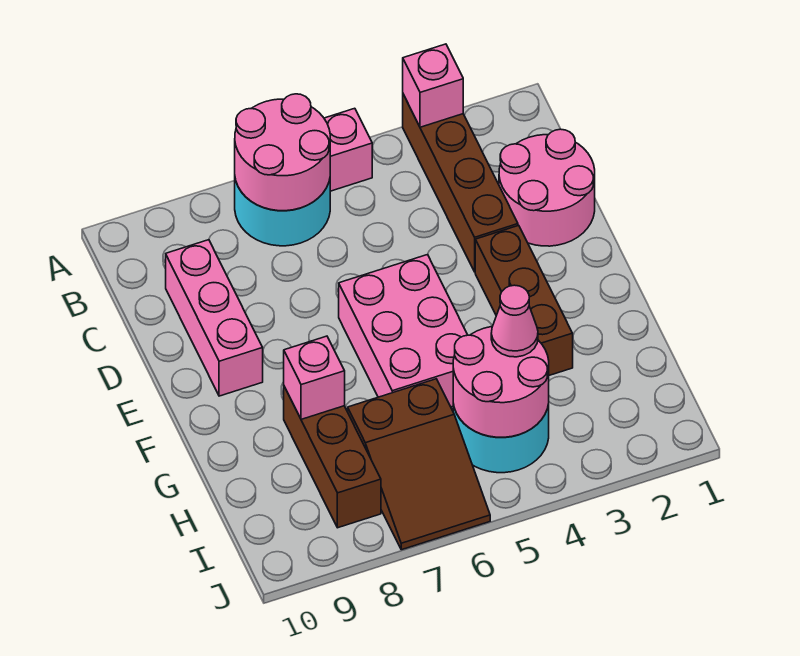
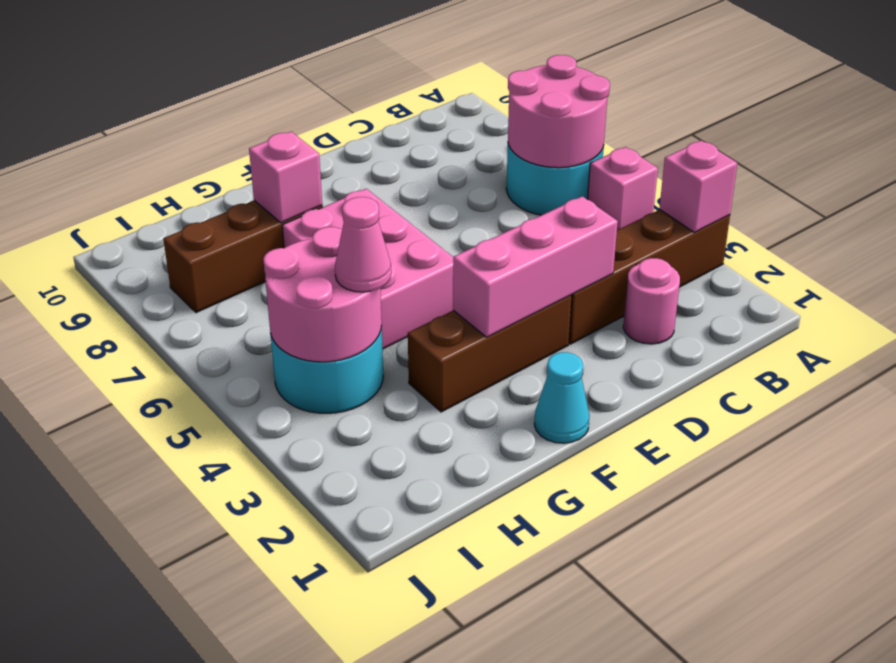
pink 2x2 round brick [499,129,595,246] -> pink 1x1 round brick [623,258,680,344]
pink 1x3 brick [166,240,263,396] -> pink 1x3 brick moved to [453,196,618,337]
pink 2x3 brick [339,255,467,407] -> pink 2x3 brick turned to [282,189,453,349]
none -> cyan 1x1 cone [534,352,589,443]
brown 2x3 slope [348,379,490,550] -> none

